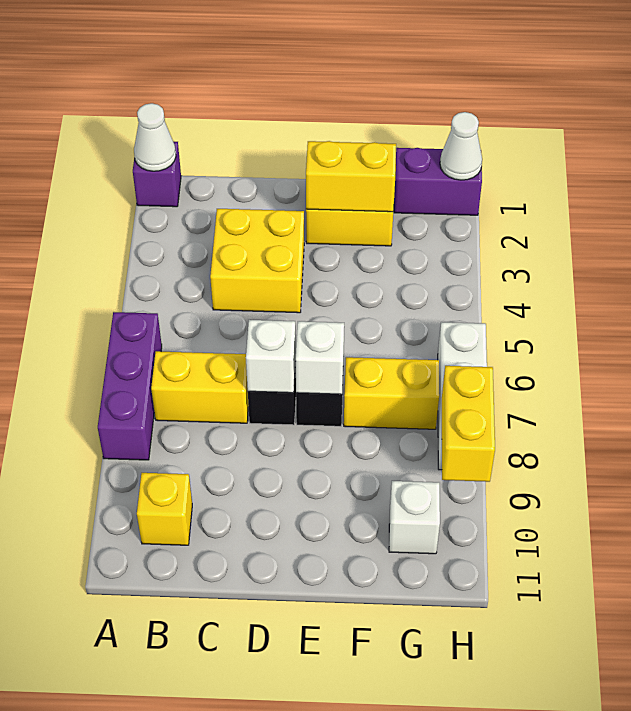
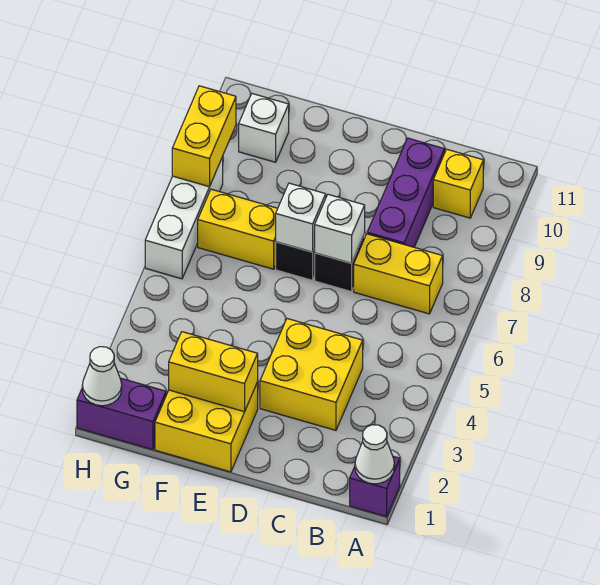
purple 1x3 brick [98,312,162,460] -> purple 1x3 brick moved to [367,138,445,247]

